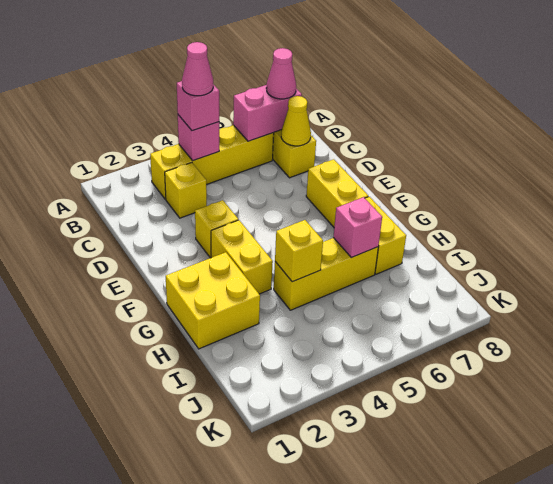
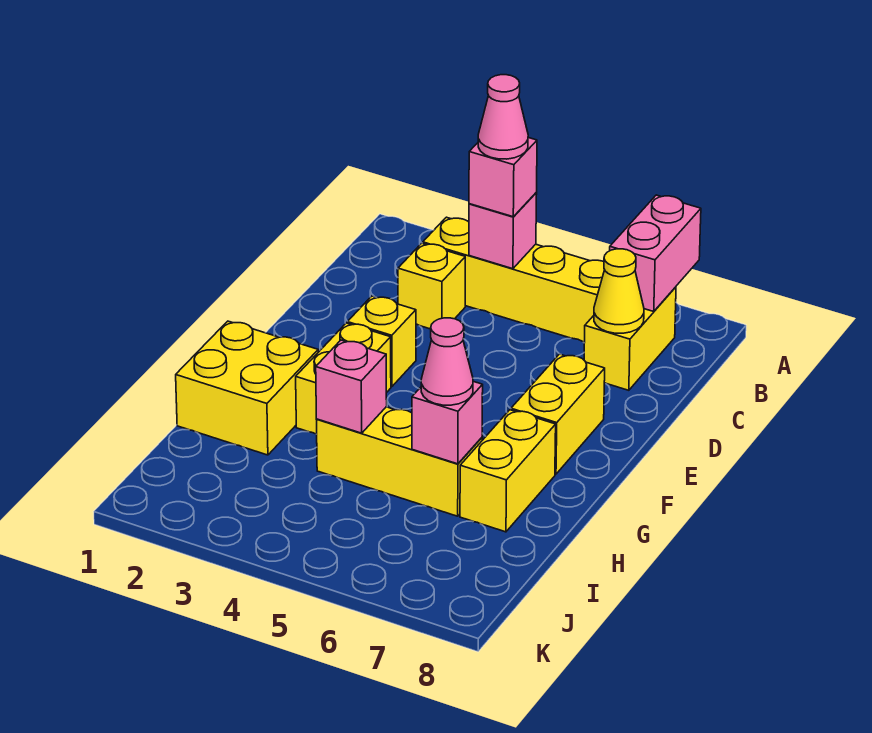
pink 1x2 brick [233,85,302,141] -> pink 1x2 brick turned to [610,195,701,311]
pink 1x1 cone [266,48,296,99] -> pink 1x1 cone moved to [421,318,473,405]
yellow 1x1 brick [275,220,323,282] -> pink 1x1 brick [316,340,387,433]

